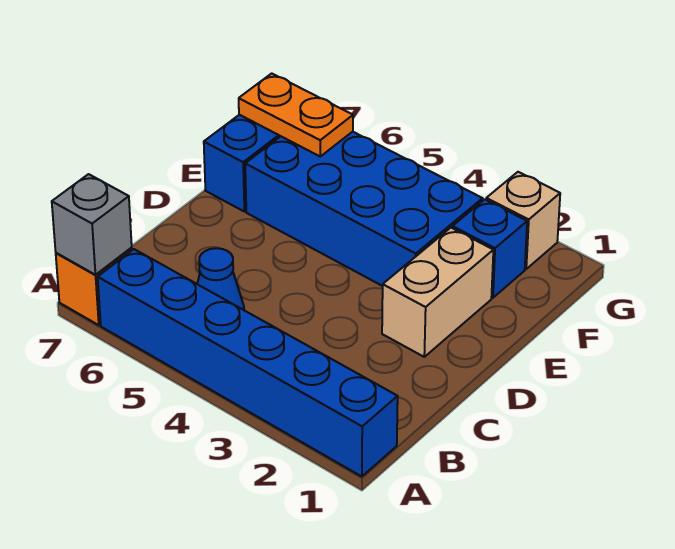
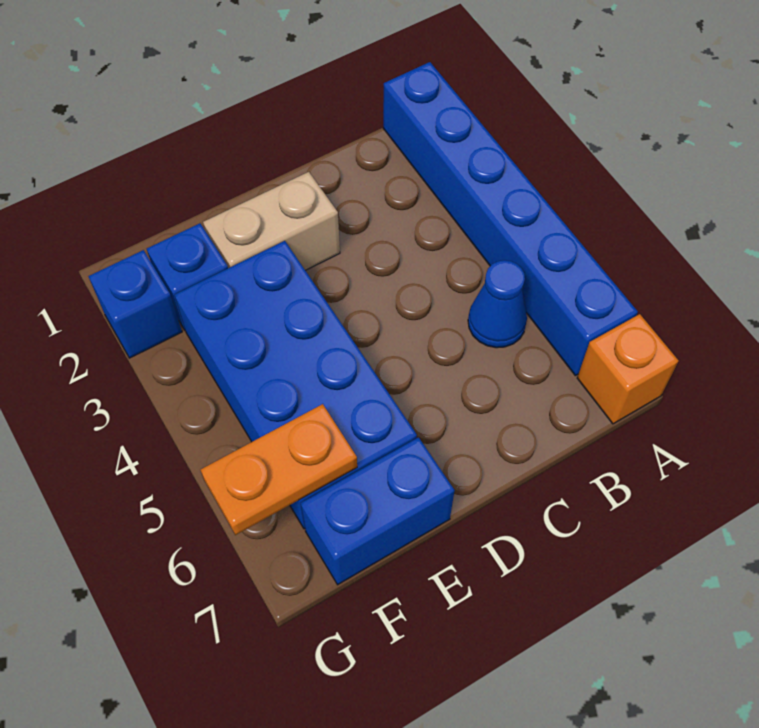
grey 1x1 brick [52,174,132,275] -> none
orange 1x2 plate [239,73,353,156] -> orange 1x2 plate turned to [201,404,357,535]
tan 1x1 brick [486,172,560,269] -> blue 1x1 brick [88,250,182,358]

